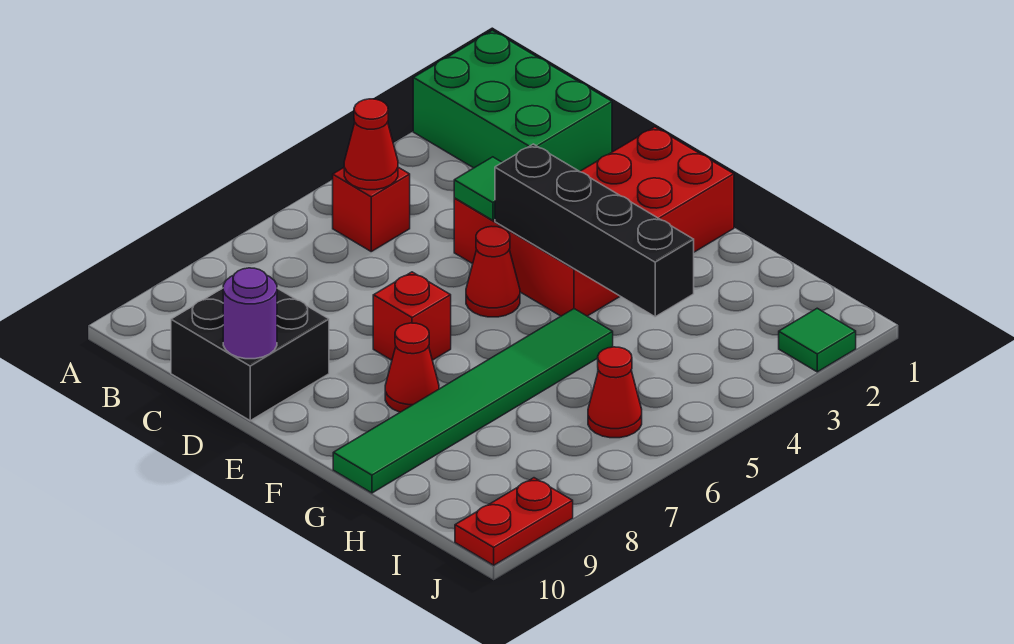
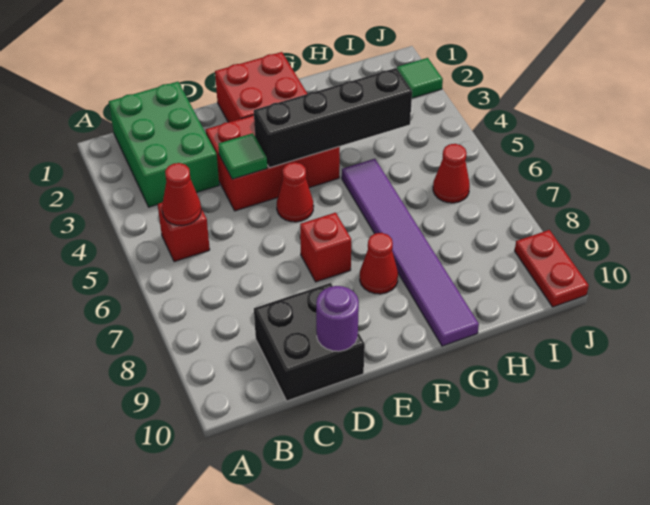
green 2x3 brick [413,30,612,171] -> green 2x3 brick turned to [109,82,219,207]
green 1x6 tile [333,309,613,493] -> purple 1x6 tile [342,159,479,346]

